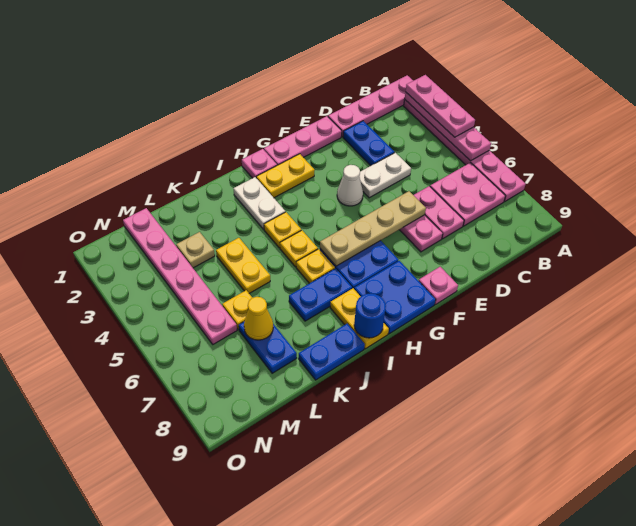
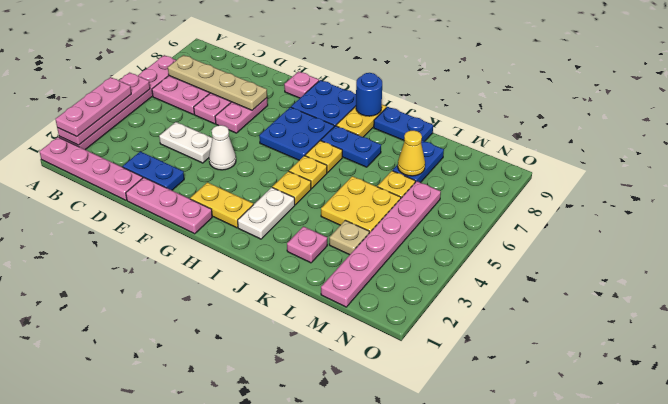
blue 1x2 plate [343,121,395,166] -> blue 1x2 plate turned to [123,152,184,190]
tan 1x4 plate [320,191,426,266] -> tan 1x4 plate moved to [168,55,267,110]
pink 1x1 plate [242,149,277,178] -> pink 1x1 plate moved to [287,227,327,263]
yellow 1x2 plate [216,238,270,293] -> yellow 2x2 plate [321,176,401,233]

